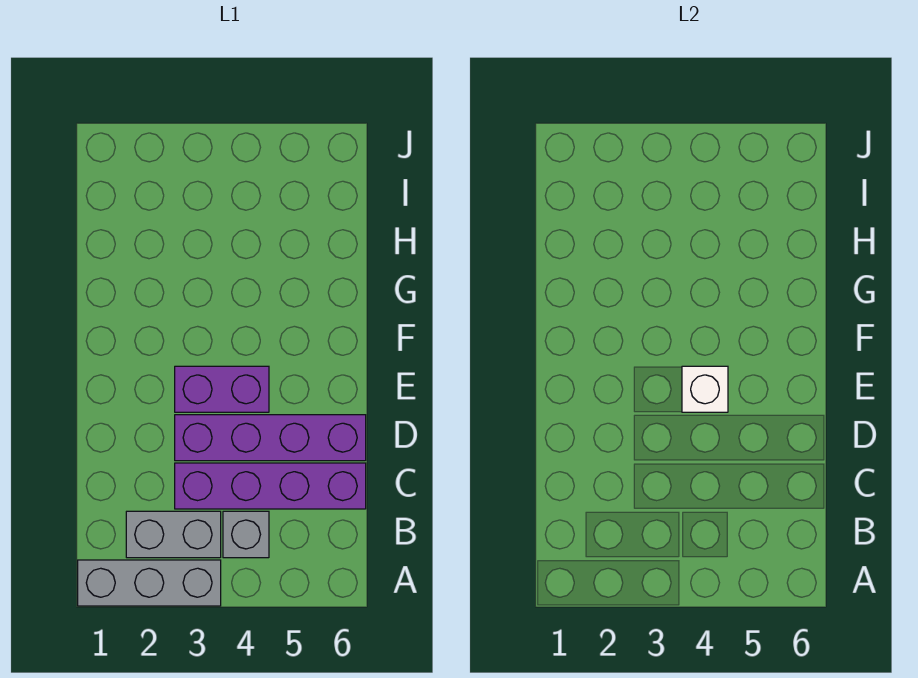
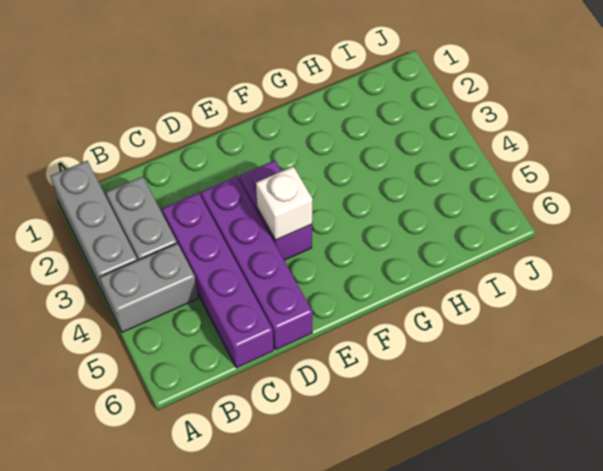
grey 1x1 brick [223,511,269,558] -> grey 1x2 brick [100,243,198,332]

